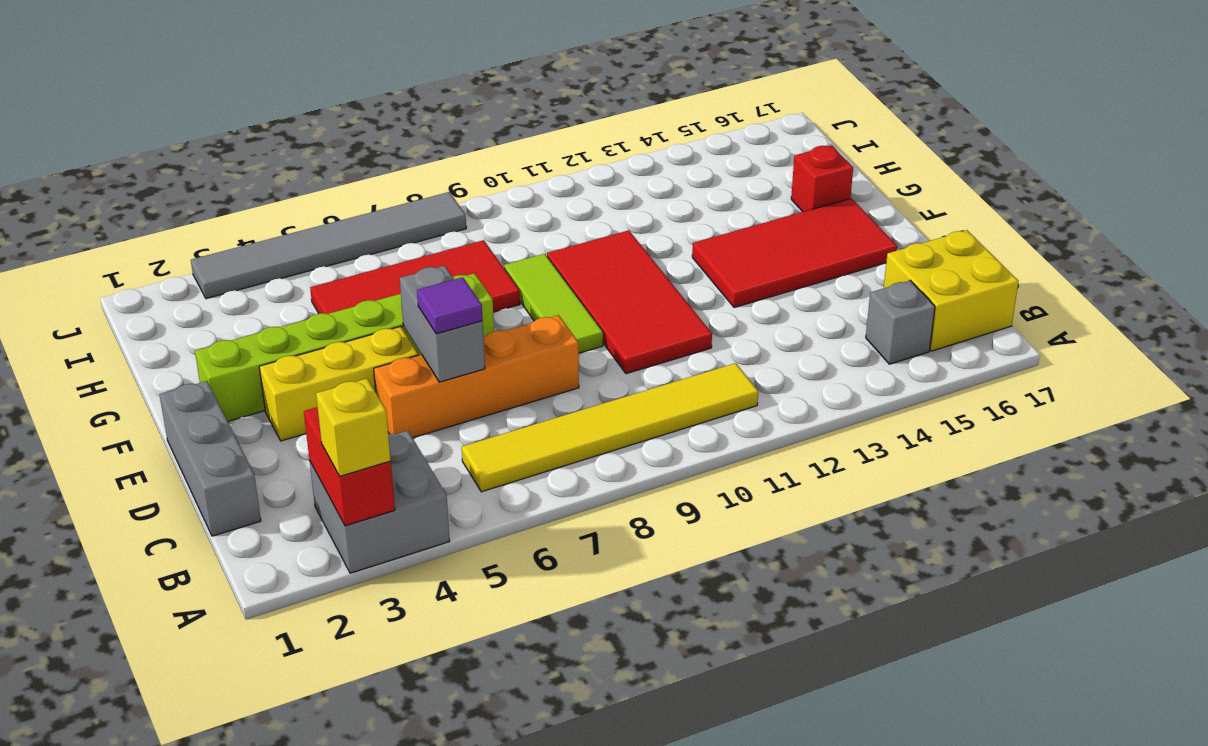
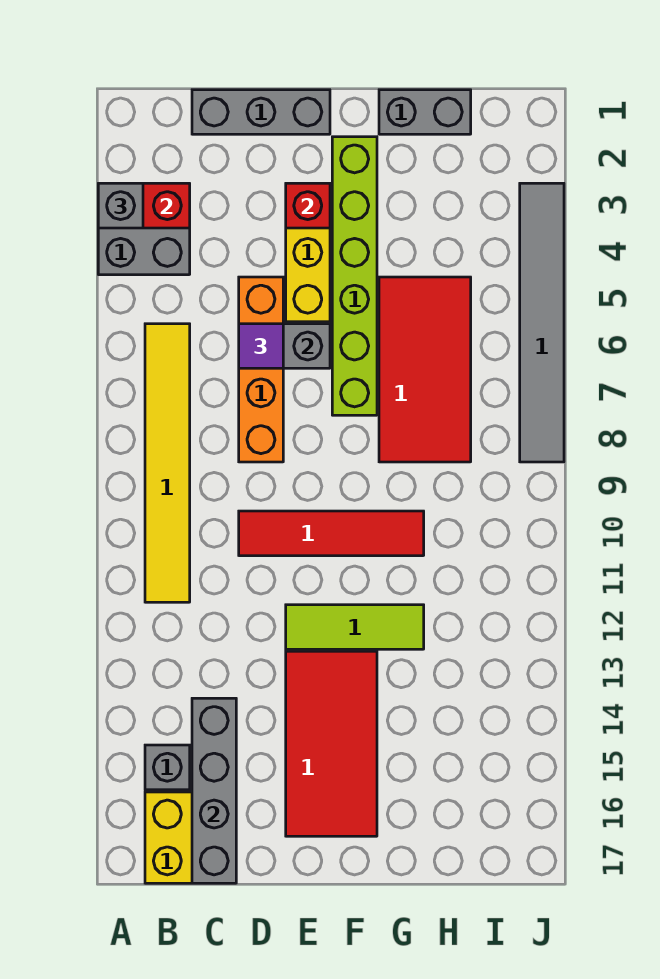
yellow 1x1 brick [316,378,391,476] -> grey 1x1 brick [98,183,143,228]
none -> grey 1x4 brick [192,698,236,883]
red 2x4 tile [547,230,712,374] -> red 1x4 tile [239,511,424,556]
lime 1x3 tile [504,254,603,353] -> lime 1x3 tile moved to [286,605,424,649]
none -> grey 1x2 brick [379,90,471,134]
red 1x1 brick [791,145,853,212] -> red 1x1 brick moved to [286,183,330,228]

